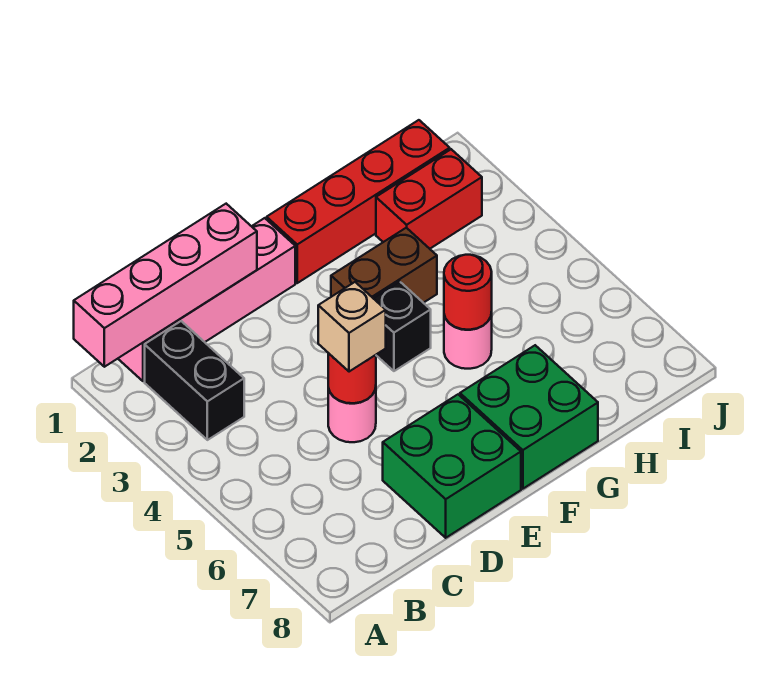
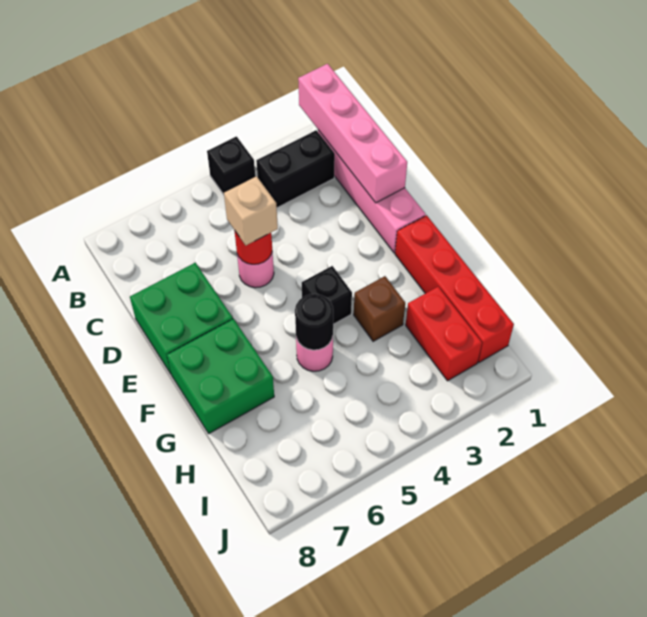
none -> black 1x1 brick [207,137,255,194]
brown 1x2 brick [331,228,437,303] -> brown 1x1 brick [354,276,405,341]
red 1x1 round brick [444,255,492,330] -> black 1x1 round brick [295,294,333,350]

